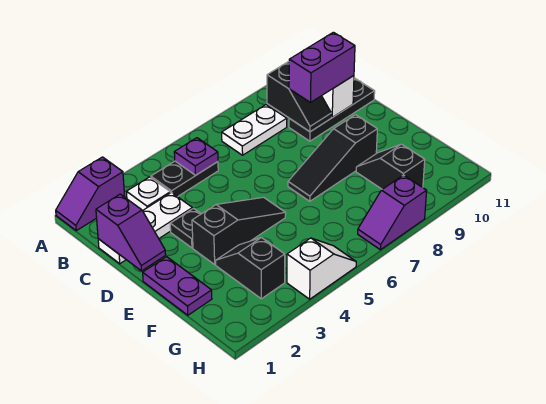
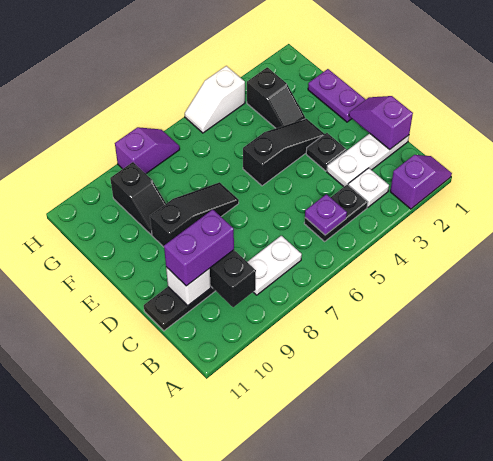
black 1x3 slope [192,197,286,264] -> black 1x3 slope turned to [243,119,324,186]

